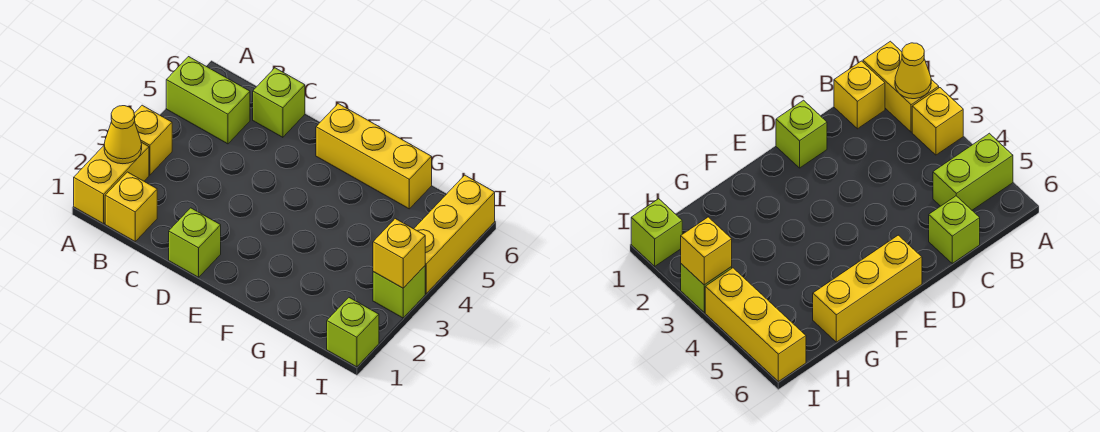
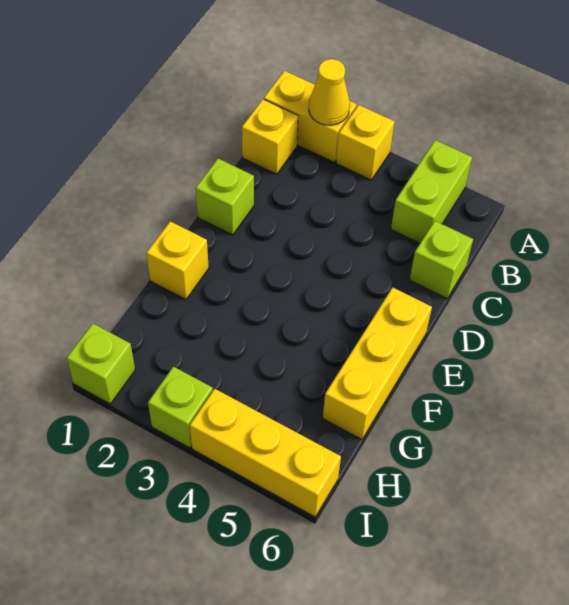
yellow 1x1 brick [373,219,425,288] -> yellow 1x1 brick moved to [146,221,209,299]

